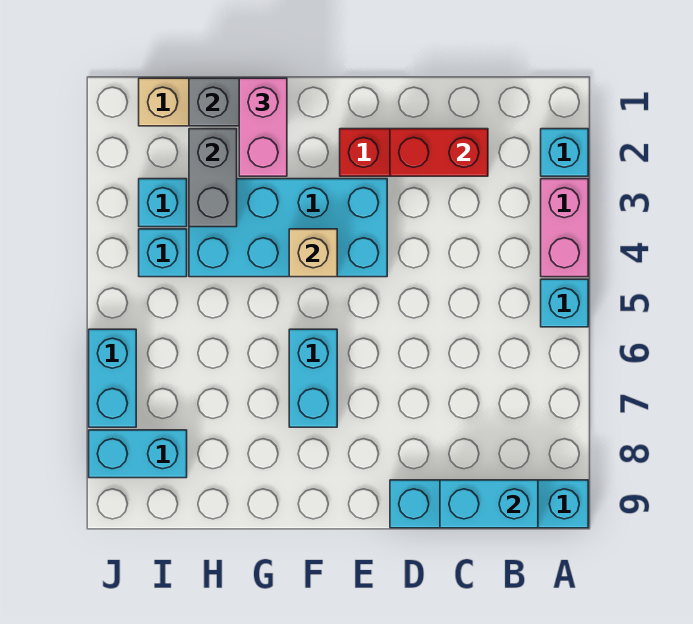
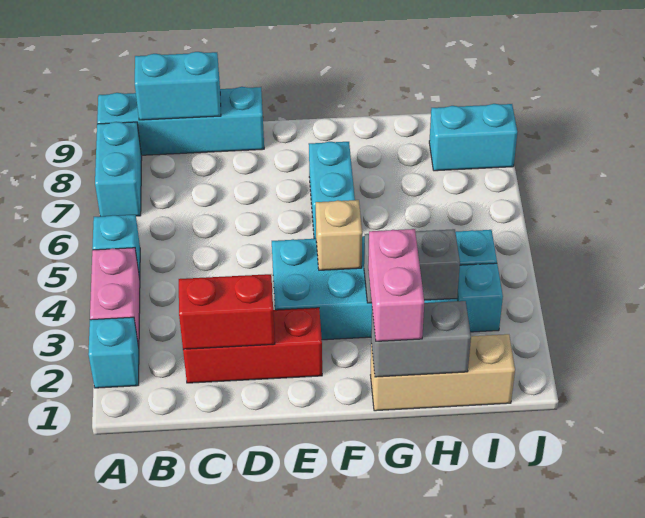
grey 1x2 brick [189,129,237,227] -> grey 1x2 brick turned to [364,229,460,303]
cyan 1x2 brick [89,329,136,427] -> cyan 1x2 brick moved to [95,122,142,216]

